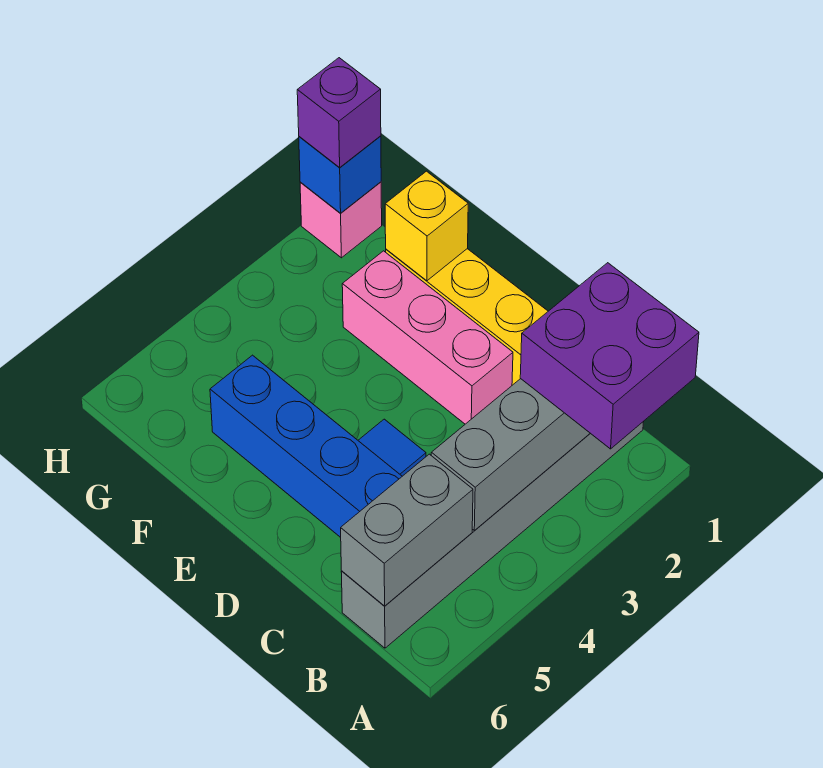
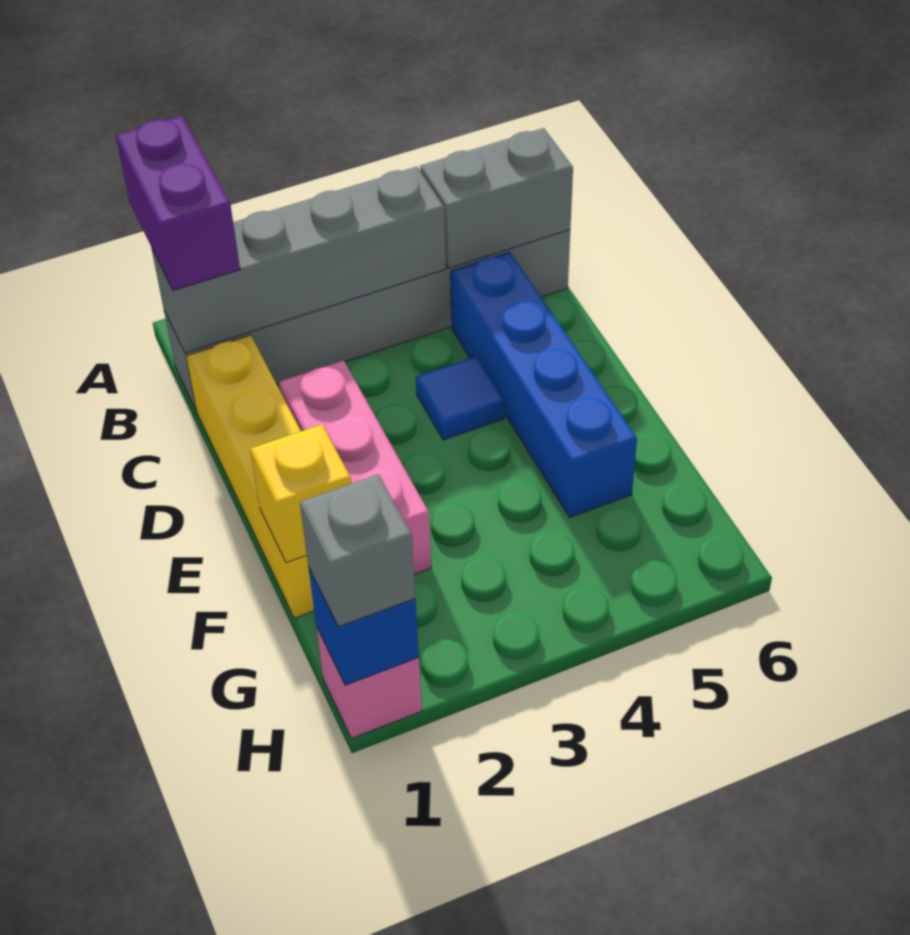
purple 2x2 brick [520,263,699,449] -> purple 1x2 brick [116,116,240,290]
purple 1x1 brick [297,58,381,167] -> grey 1x1 brick [300,474,415,627]

